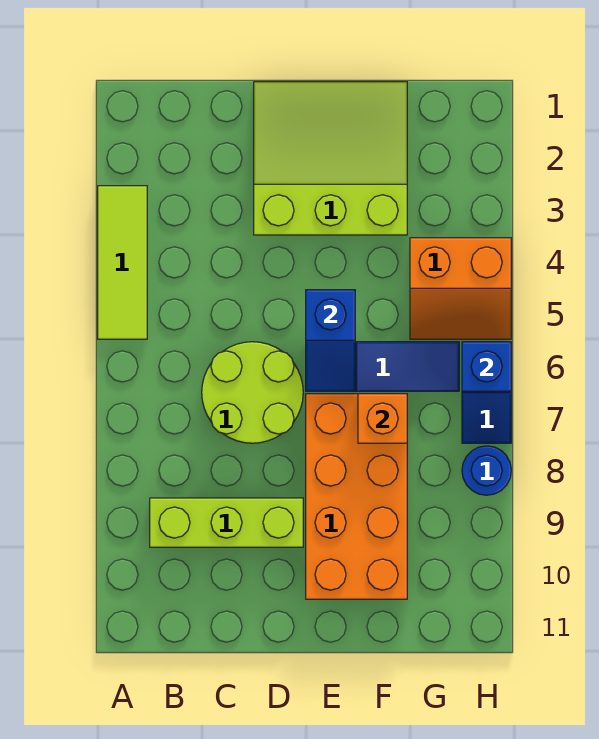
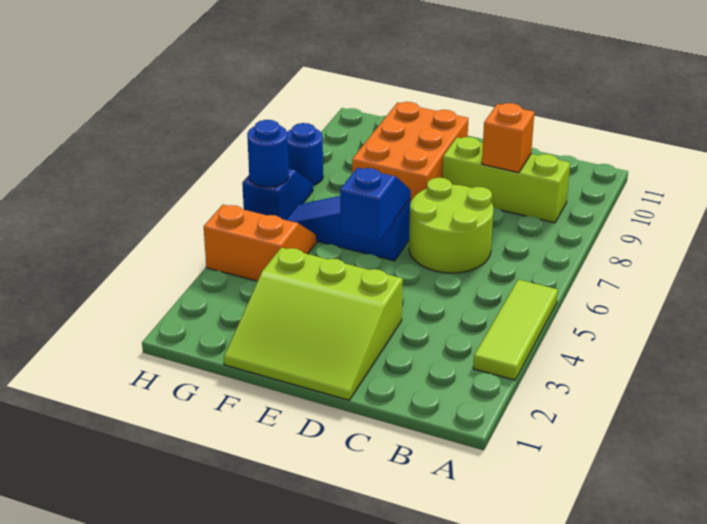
orange 2x4 brick [306,394,407,599] -> orange 2x3 brick [352,102,468,203]
orange 1x1 brick [358,394,407,443] -> orange 1x1 brick moved to [482,103,534,173]
blue 1x1 brick [462,342,511,391] -> blue 1x1 round brick [247,120,289,187]

